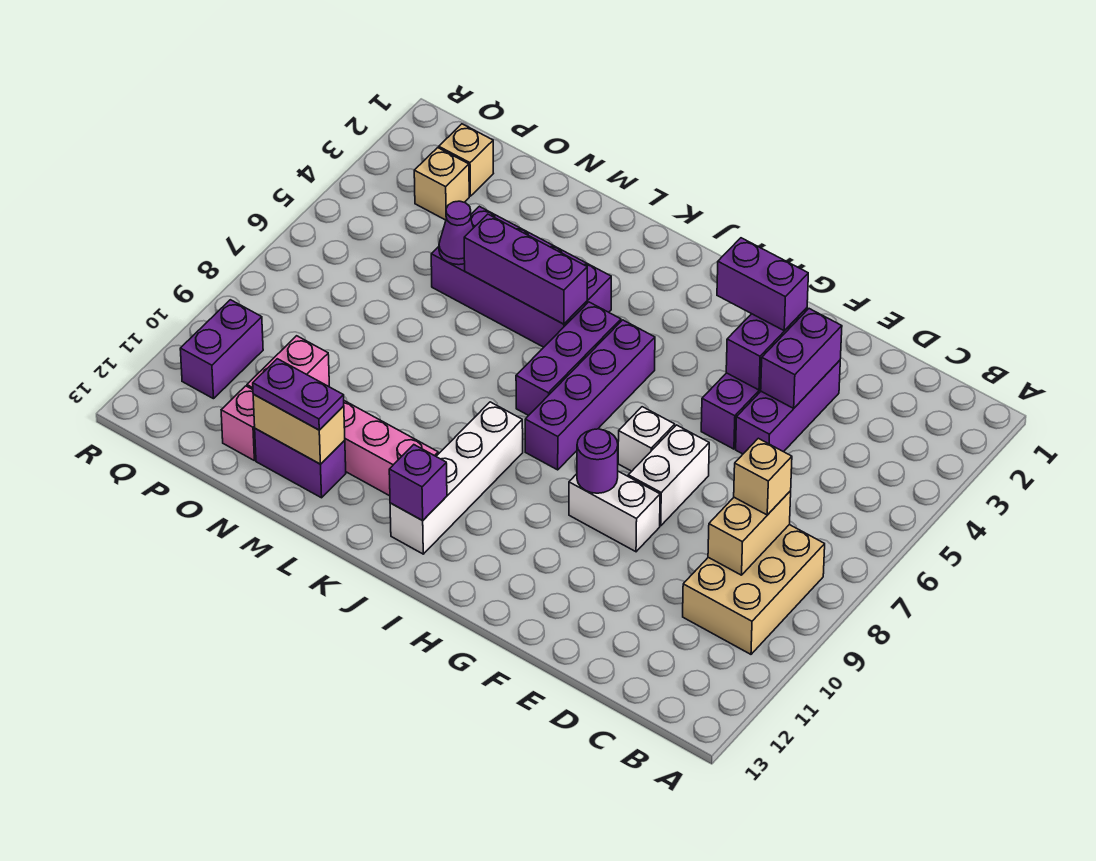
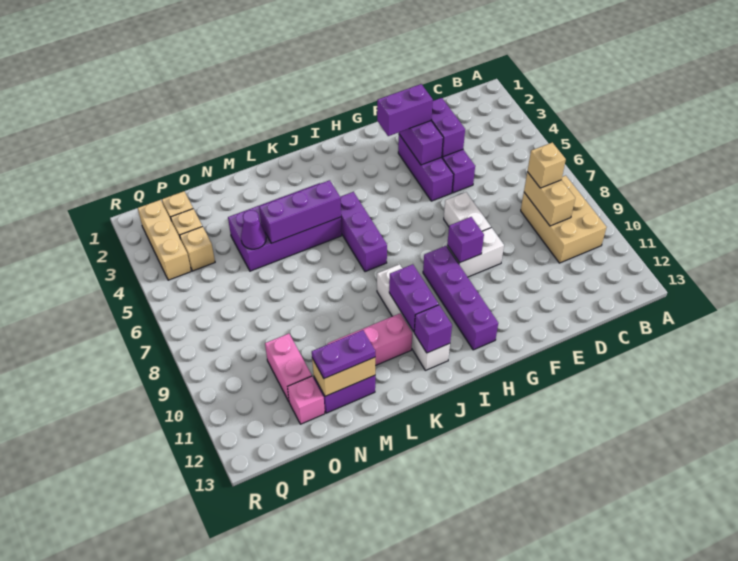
white 1x1 brick [618,407,675,471] -> none
purple 1x1 round brick [577,429,618,493] -> purple 1x1 brick [447,217,484,263]
purple 1x4 brick [525,320,655,470] -> purple 1x4 brick moved to [423,246,498,350]
none -> tan 1x1 brick [180,227,215,271]
none -> tan 1x3 brick [138,200,191,280]
purple 1x2 brick [180,300,263,399] -> purple 1x2 brick moved to [389,264,438,332]

